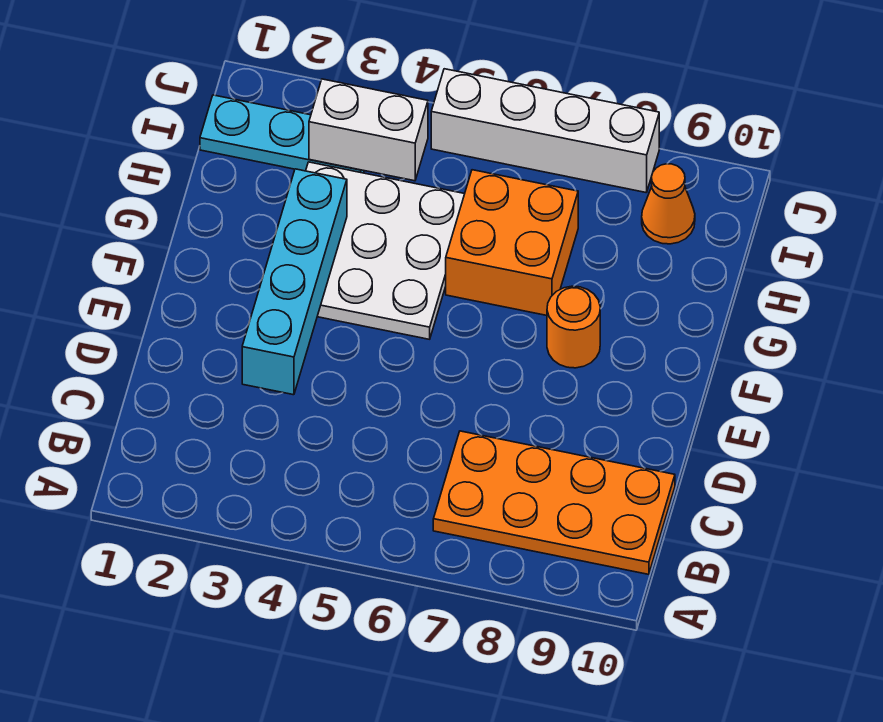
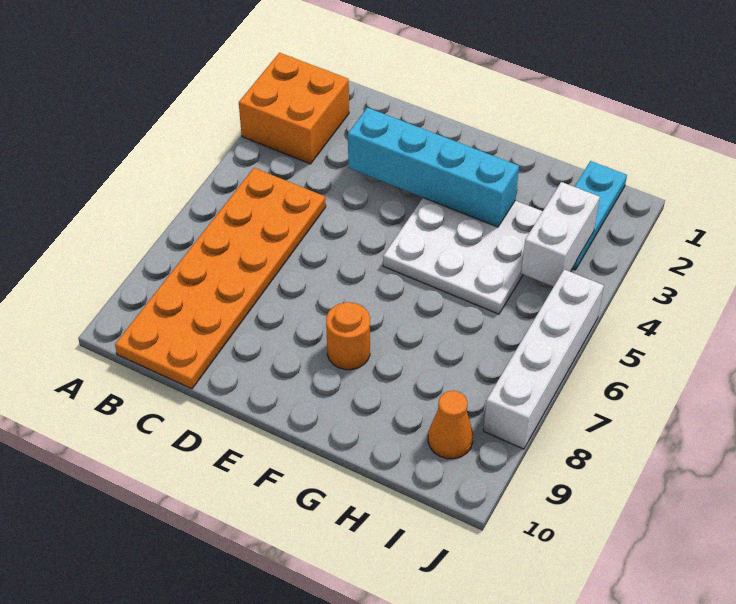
orange 2x4 plate [433,431,675,574] -> orange 2x6 plate [115,168,326,389]
orange 2x2 brick [446,170,578,315] -> orange 2x2 brick moved to [239,53,349,164]

